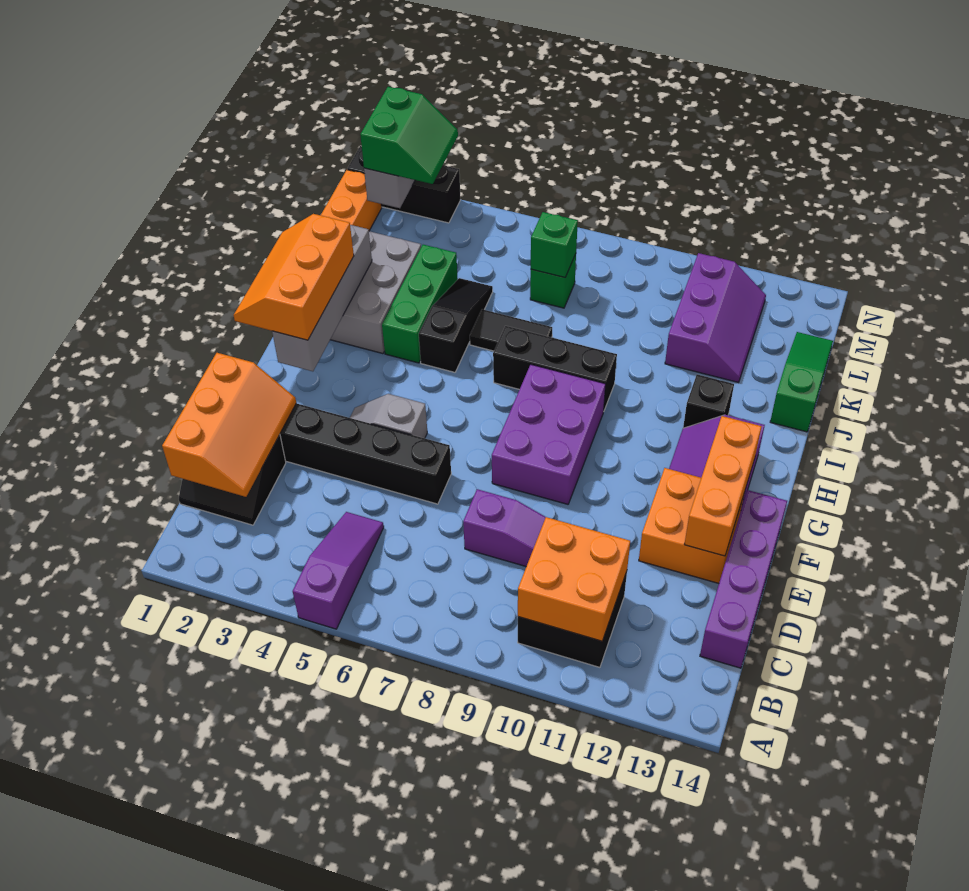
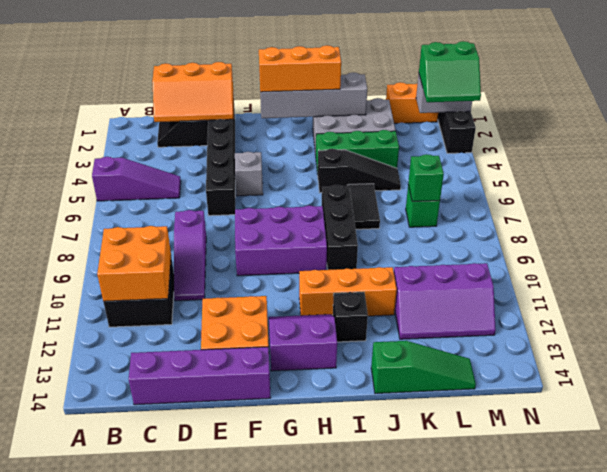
orange 1x3 brick [684,416,762,556] -> orange 1x3 brick moved to [299,267,397,316]

